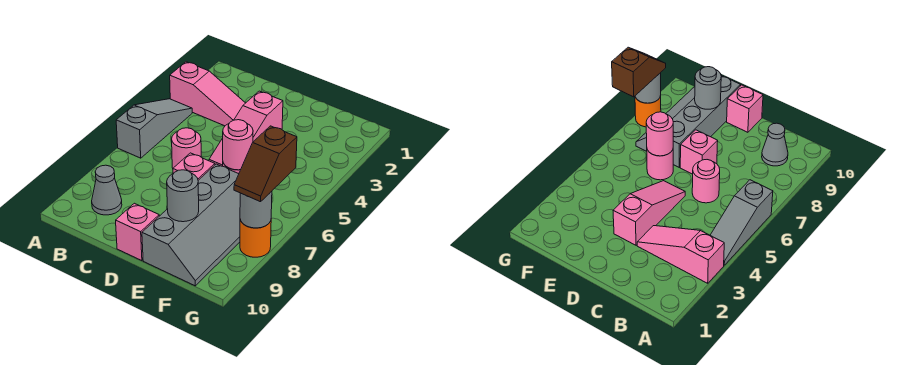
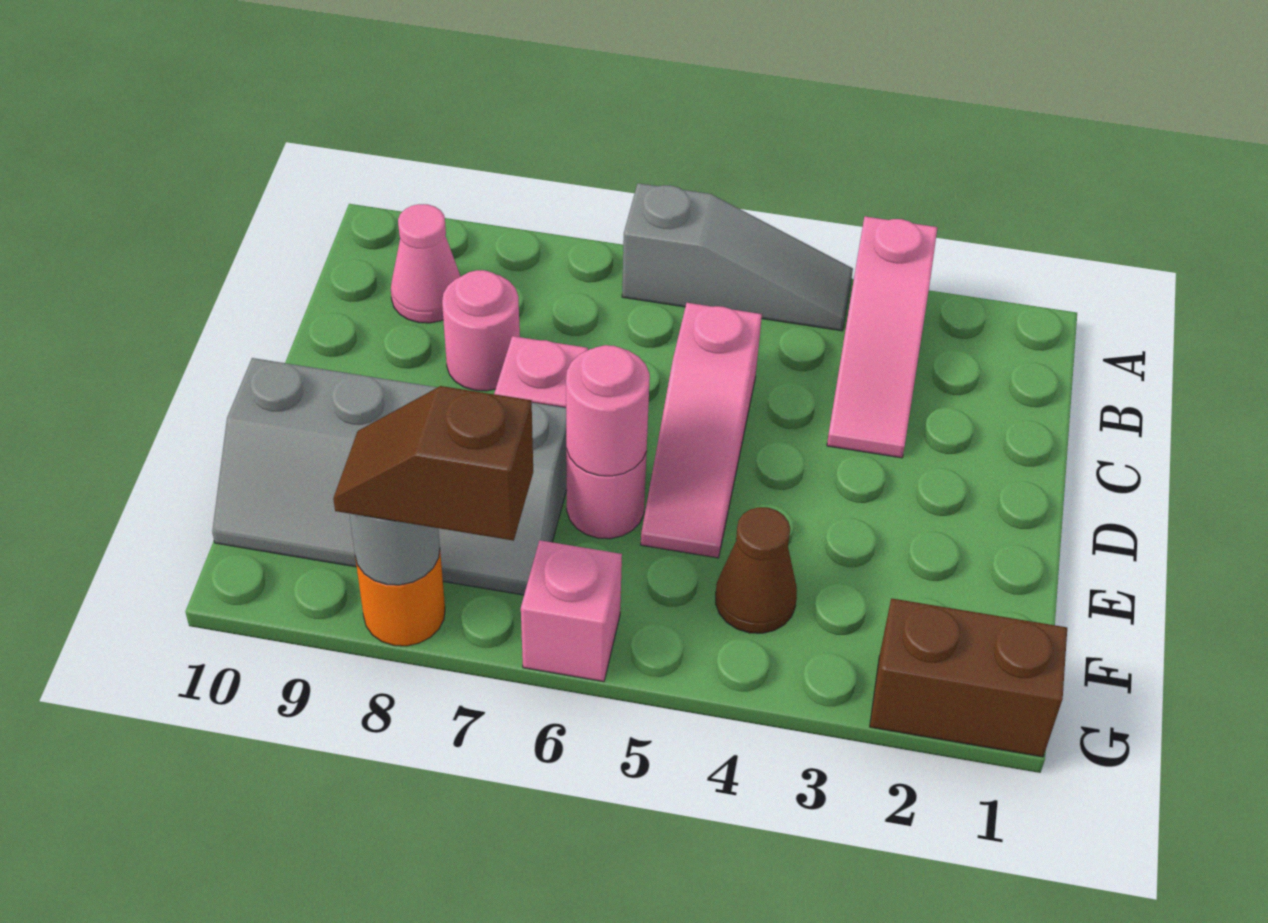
grey 1x1 cone [92,165,122,215] -> pink 1x1 cone [391,204,461,323]
pink 1x1 round brick [172,128,201,168] -> pink 1x1 round brick moved to [442,270,520,391]
pink 1x3 slope [209,91,283,166] -> pink 1x3 slope turned to [641,303,762,558]
pink 1x1 brick [116,203,159,261] -> pink 1x1 brick moved to [521,540,622,682]
grey 1x1 round brick [167,170,199,222] -> none
none -> brown 1x1 cone [716,507,797,633]
none -> brown 1x2 brick [870,598,1067,757]

